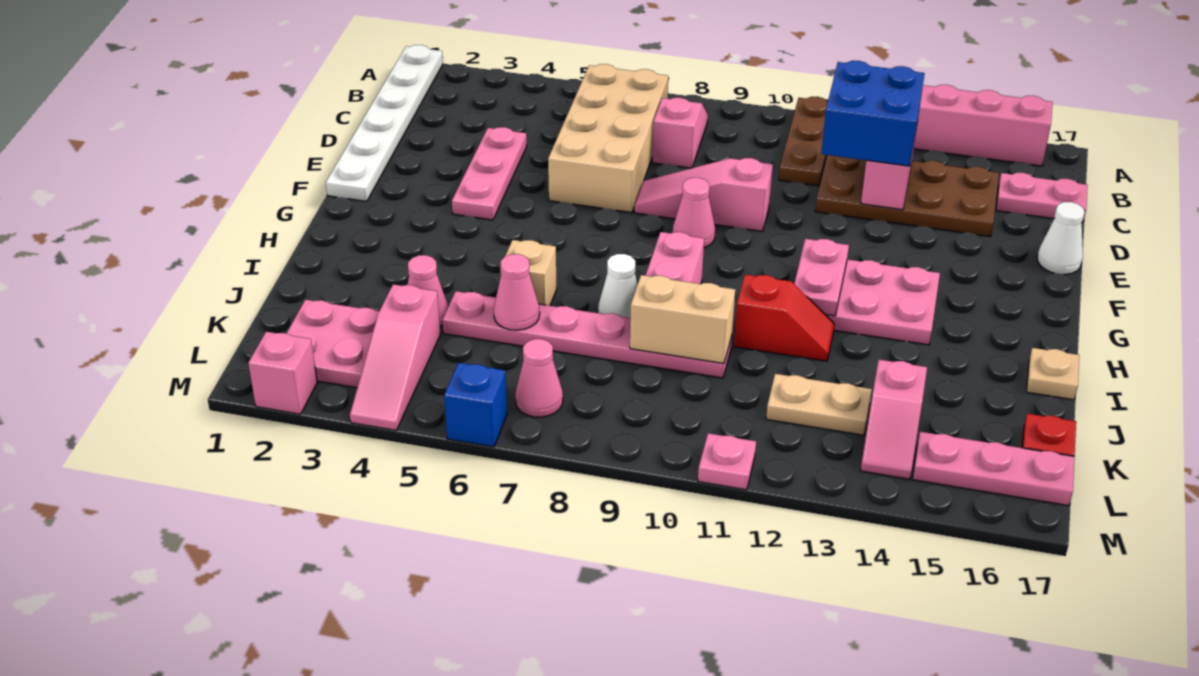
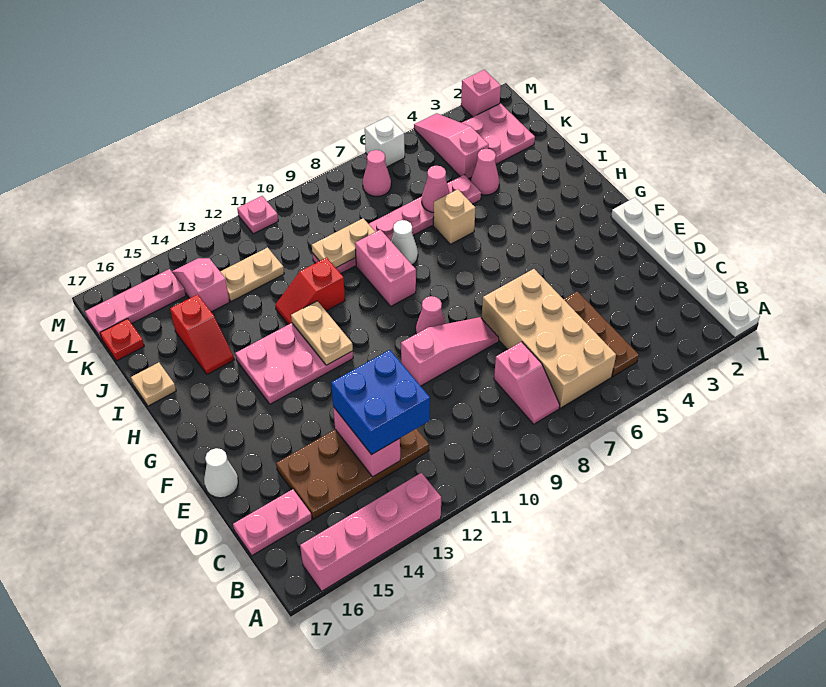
brown 1x3 plate [779,97,828,186] -> brown 1x3 plate moved to [564,291,639,376]
pink 1x3 plate [452,127,527,220] -> none
pink 1x2 plate [794,239,849,316] -> tan 1x2 plate [291,301,353,365]
none -> red 1x2 slope [170,294,234,374]
tan 1x2 brick [630,275,735,363] -> tan 1x2 plate [312,218,375,268]
blue 1x1 brick [444,363,507,447] -> white 1x1 brick [365,117,405,167]

